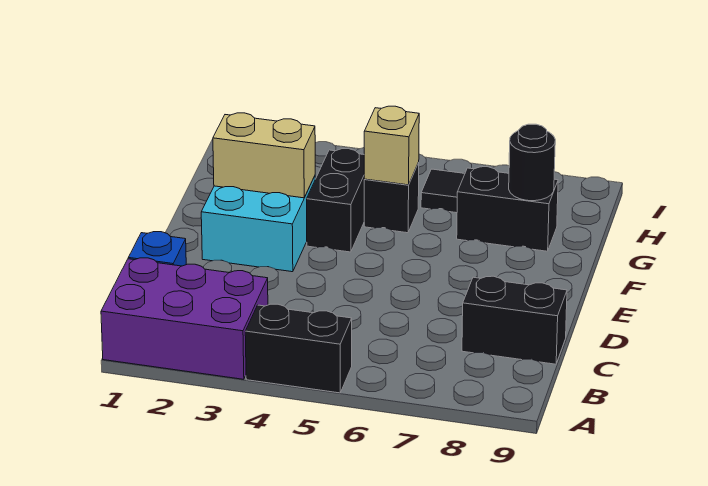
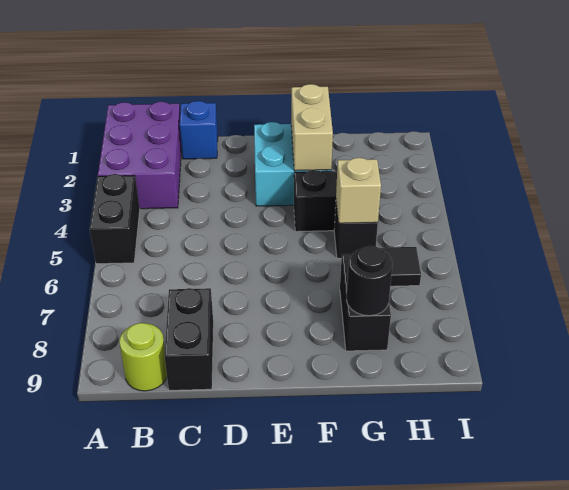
none -> lime 1x1 round brick [119,323,167,391]

